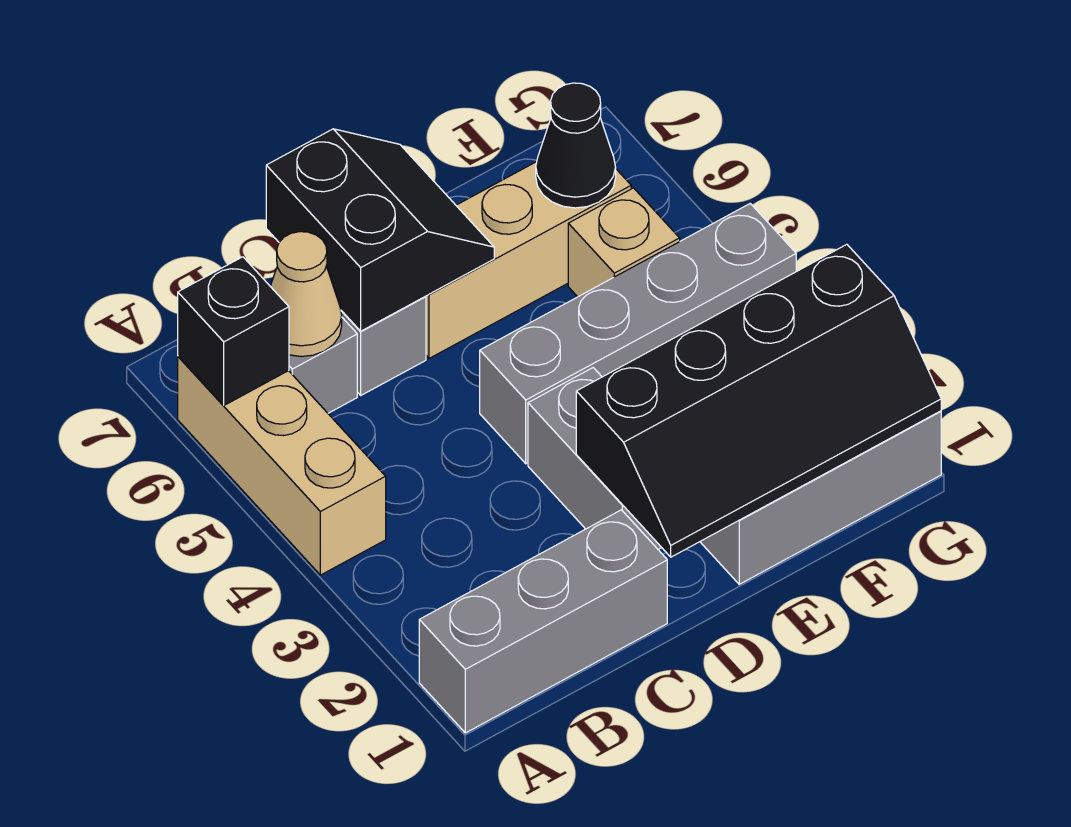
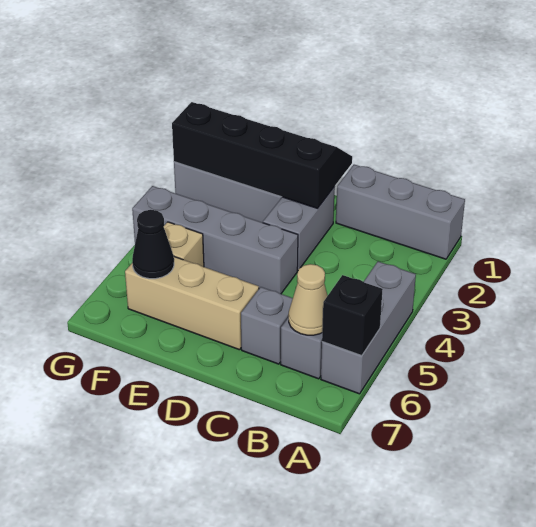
tan 1x3 brick [178,356,386,575] -> grey 1x3 brick [321,261,416,394]
black 2x2 slope [266,129,494,331] -> none

